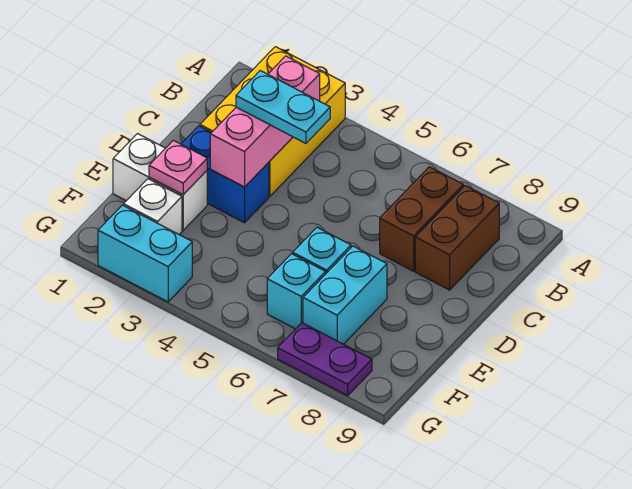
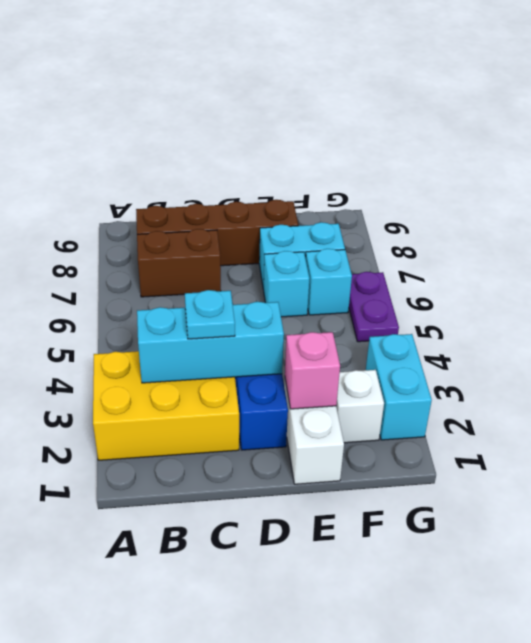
pink 1x3 brick [210,56,320,187] -> cyan 1x3 brick [137,302,284,383]
brown 1x2 brick [415,186,499,290] -> brown 1x4 brick [136,200,298,266]
cyan 1x2 plate [236,71,330,143] -> cyan 1x1 plate [185,290,235,339]
pink 1x1 plate [149,140,207,195] -> pink 1x1 brick [285,332,340,409]
purple 1x2 plate [278,323,372,396] -> purple 1x2 plate moved to [349,272,399,342]

